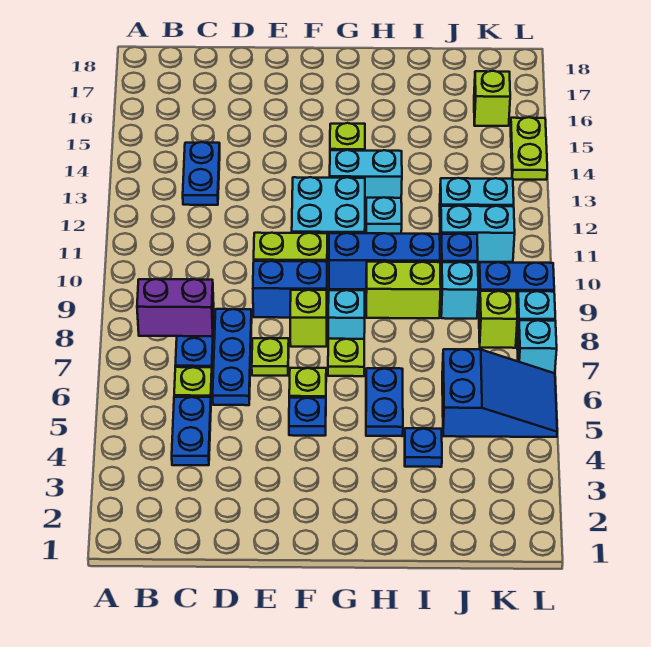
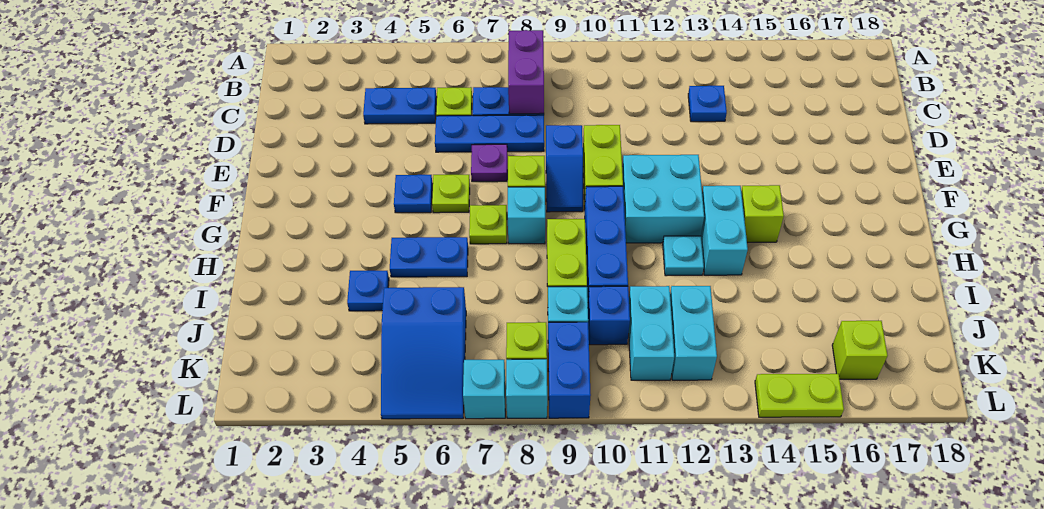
blue 1x2 plate [183,142,220,205] -> blue 1x1 plate [688,86,727,122]
lime 1x1 plate [252,338,289,376] -> purple 1x1 plate [471,144,507,182]
blue 1x2 brick [253,261,327,318] -> blue 1x2 slope [546,125,583,212]

